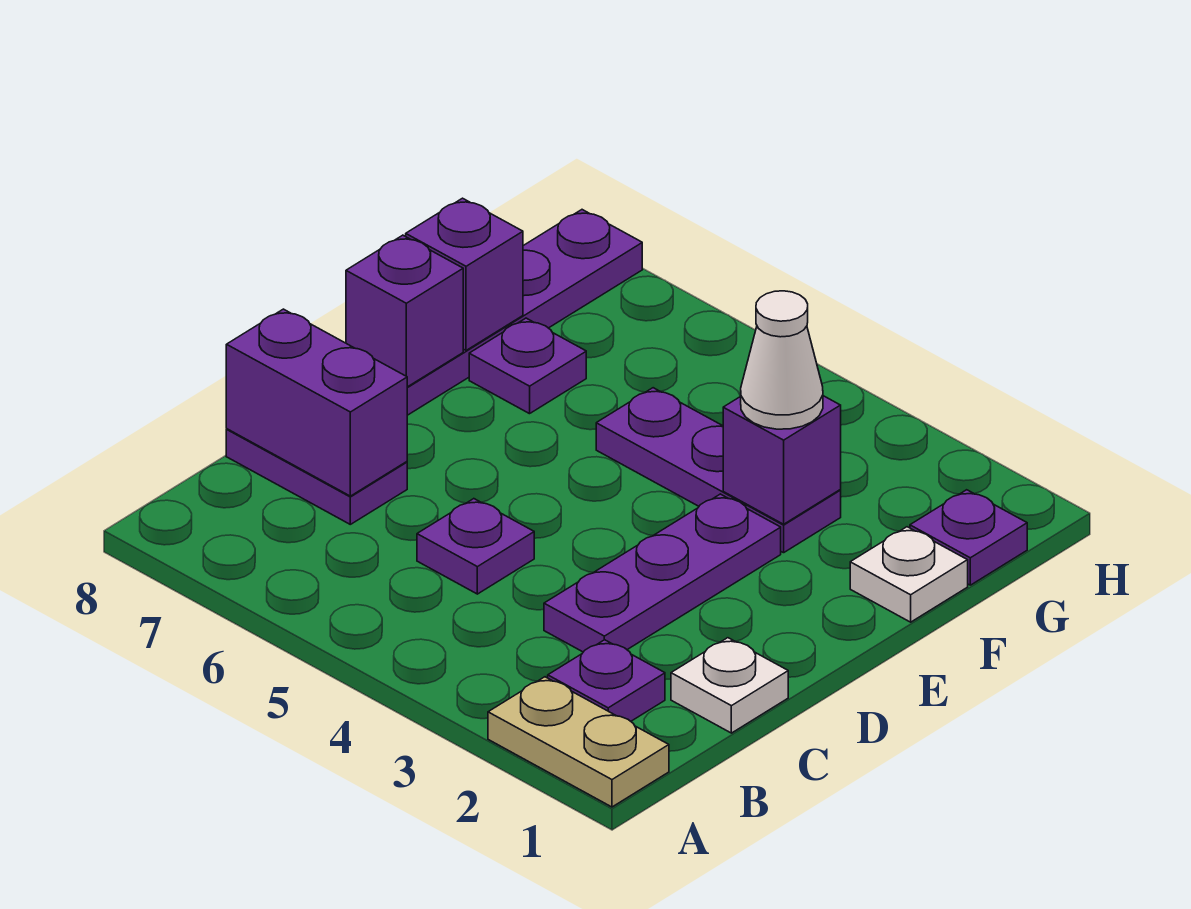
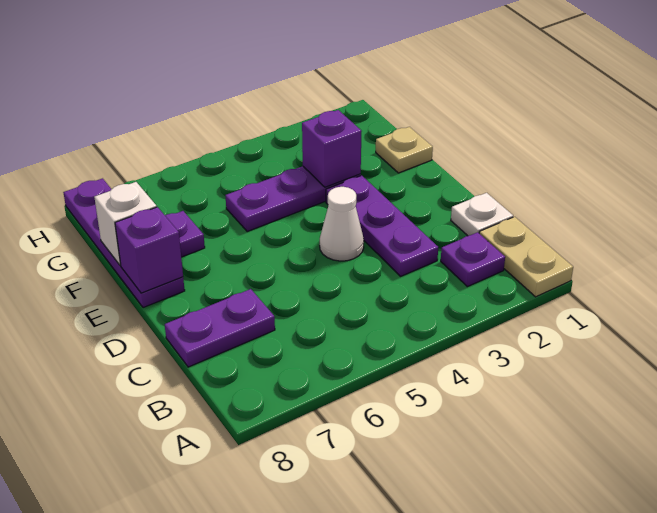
tan 1x2 plate [488,677,669,807] -> tan 1x2 plate turned to [479,217,573,297]
purple 1x1 plate [417,499,534,594] -> none
purple 1x2 brick [226,309,407,496] -> none
white 1x1 plate [850,527,968,622] -> tan 1x1 plate [376,127,433,173]
white 1x1 cone [741,291,823,429] -> white 1x1 cone moved to [320,187,364,261]
purple 1x1 brick [406,198,523,350] -> white 1x1 brick [94,182,157,266]
purple 1x1 plate [910,490,1027,585] -> none

